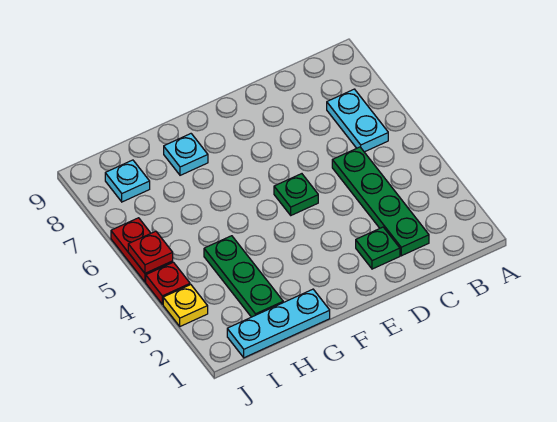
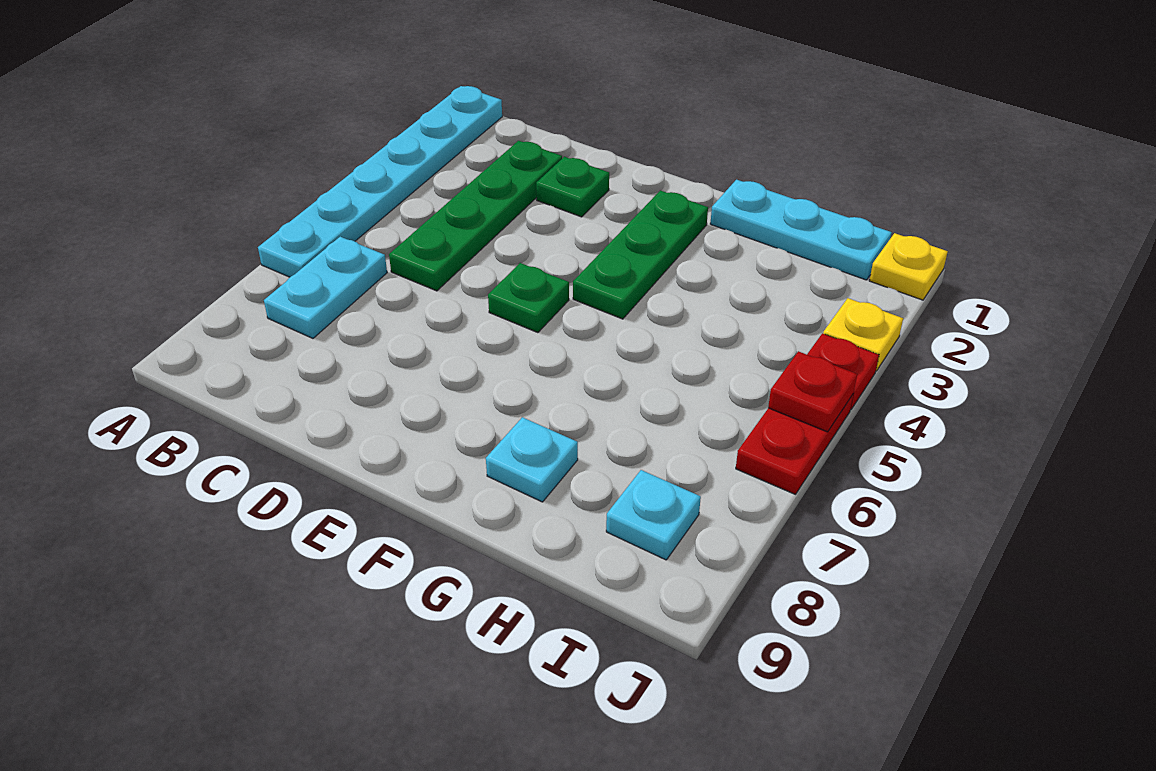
none -> cyan 1x6 plate [258,86,502,277]
green 1x3 plate [204,236,283,317] -> green 1x3 plate moved to [573,191,708,319]
none -> yellow 1x1 plate [869,233,948,300]

